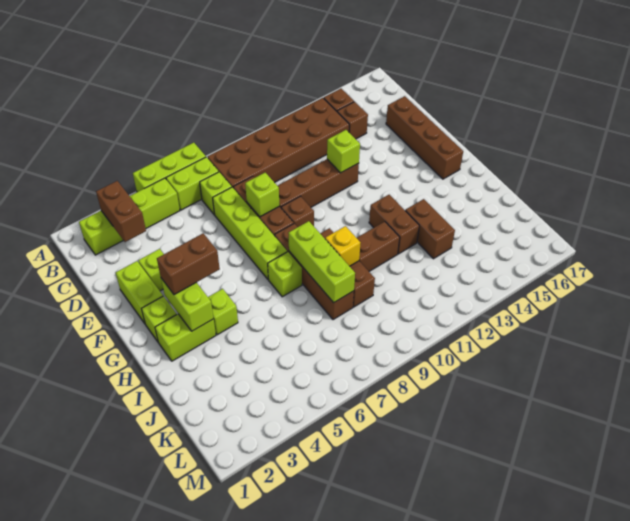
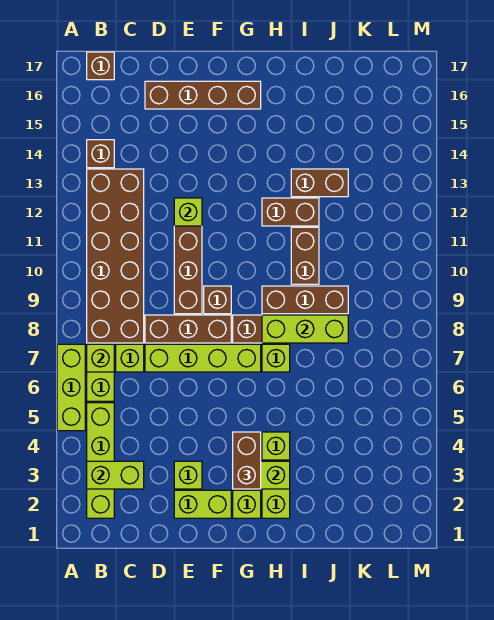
brown 1x2 brick [96,181,146,242] -> lime 1x2 brick [87,461,144,489]
brown 1x1 brick [337,102,368,139] -> brown 1x1 brick moved to [87,52,114,80]
lime 1x1 brick [245,173,279,217] -> lime 1x1 brick moved to [87,344,114,372]
yellow 1x1 brick [325,226,360,266] -> none

